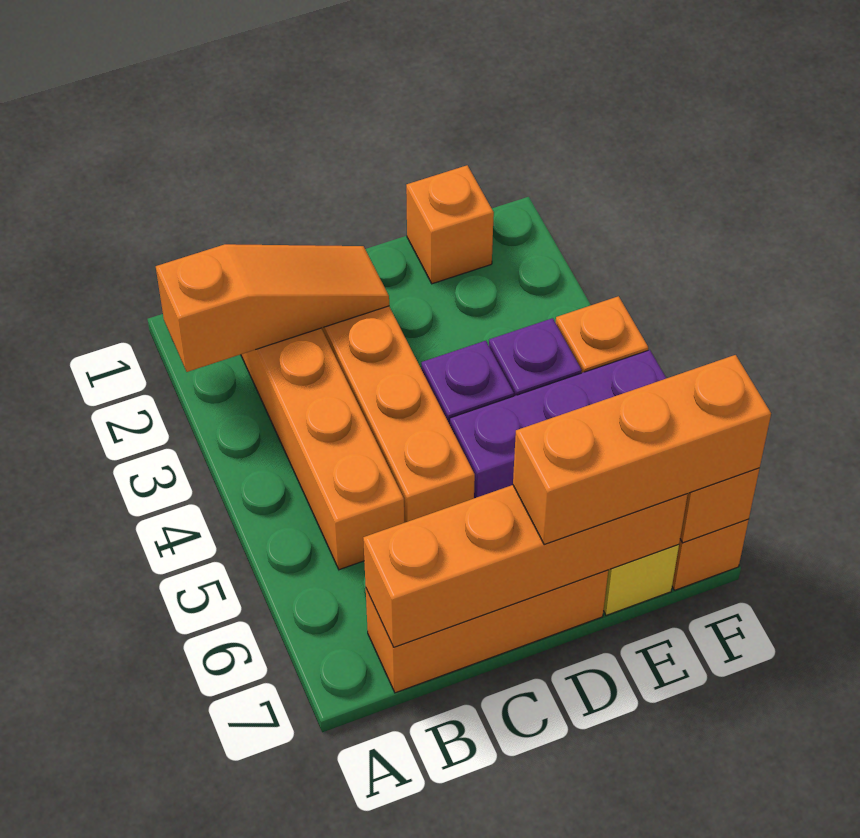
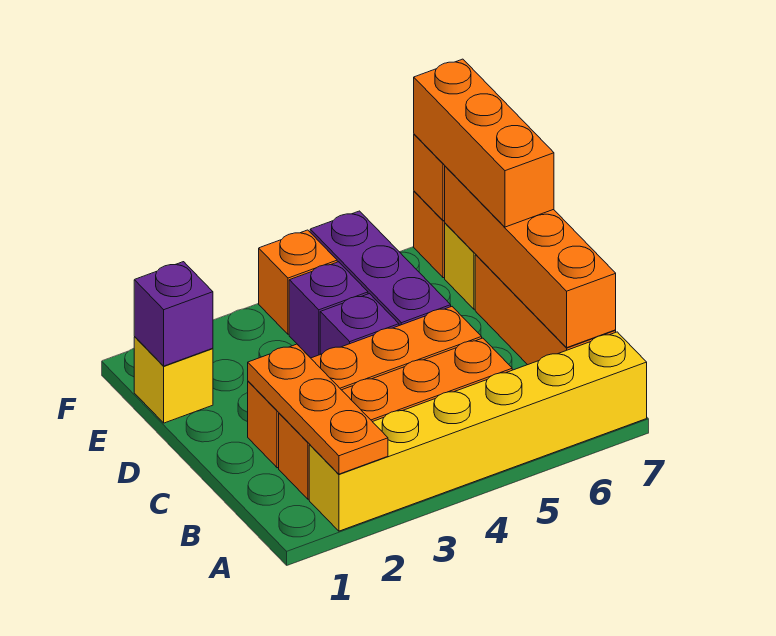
none -> yellow 1x6 brick [309,332,647,531]
orange 1x3 slope [156,244,389,372] -> orange 1x3 plate [248,344,388,474]
orange 1x1 brick [406,165,494,284] -> yellow 1x1 brick [134,337,213,423]
none -> purple 1x1 brick [134,262,213,366]

